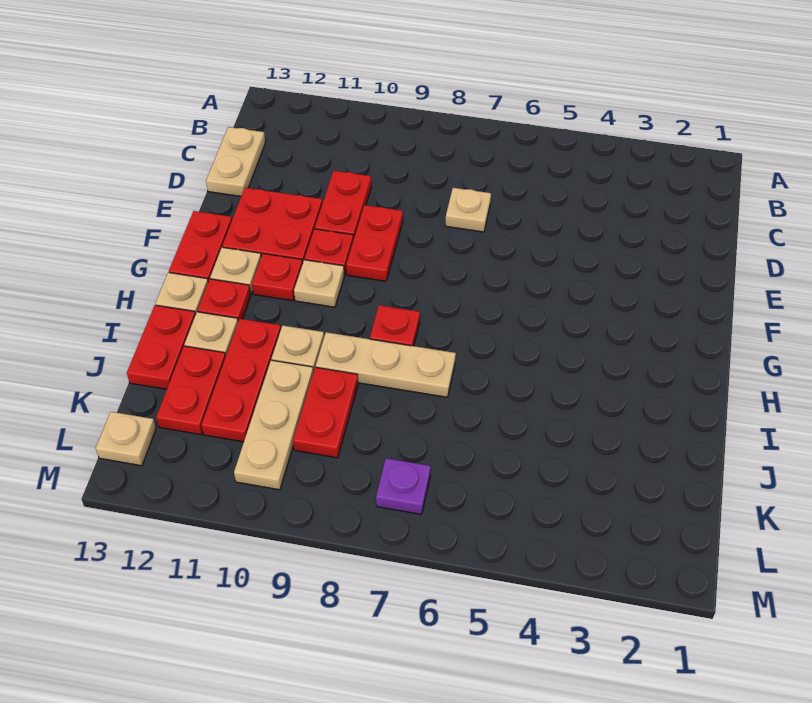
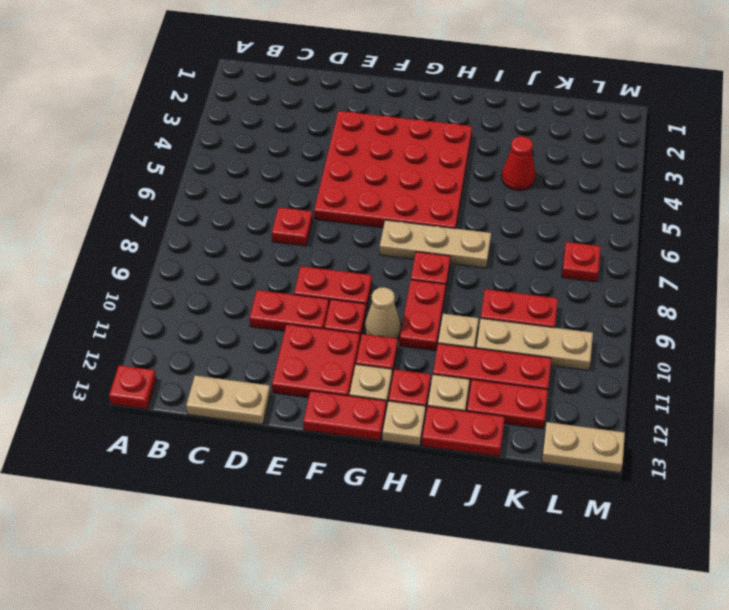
none -> red 1x1 plate [109,365,156,409]
tan 1x1 plate [445,188,491,232] -> red 1x1 plate [272,207,312,246]
none -> red 4x4 plate [314,111,472,229]
tan 1x1 plate [294,260,344,307] -> tan 1x1 cone [365,287,401,338]
none -> red 1x2 plate [400,280,446,351]
tan 1x3 plate [316,332,456,397] -> tan 1x3 plate turned to [380,220,491,268]
none -> red 1x1 cone [502,136,535,190]
purple 1x1 plate [376,458,431,514] -> red 1x1 plate [562,242,601,282]
tan 1x1 plate [96,412,156,466] -> tan 1x2 plate [542,422,625,473]

